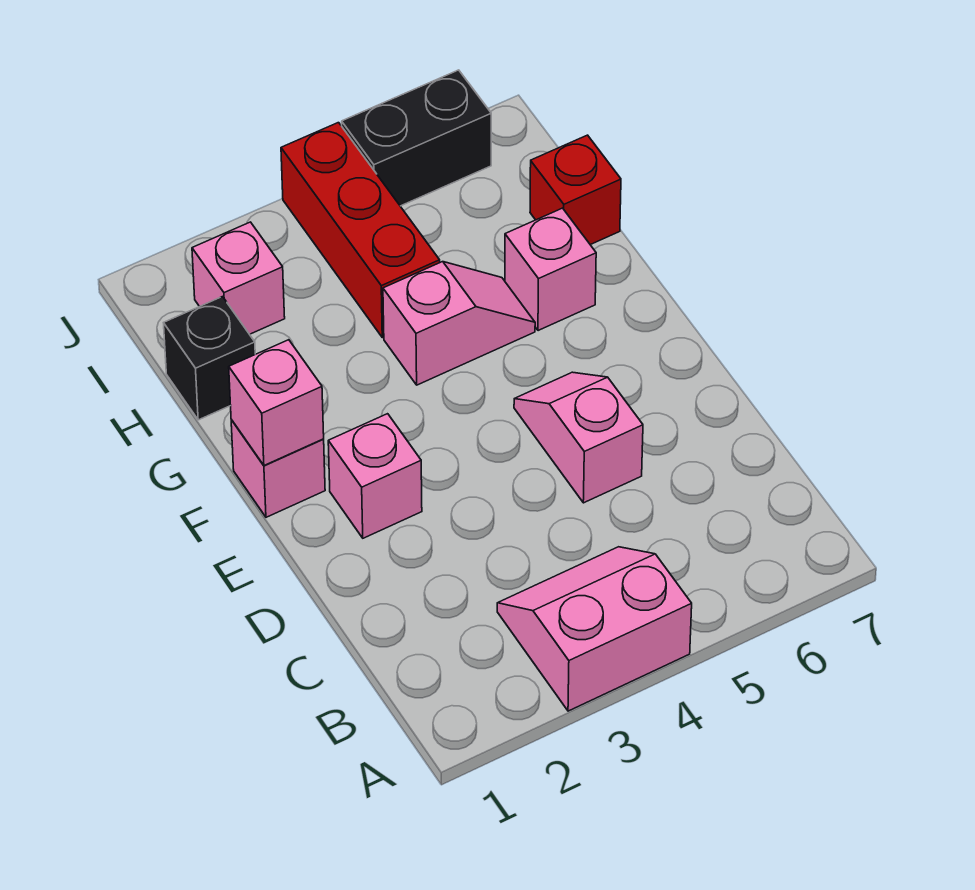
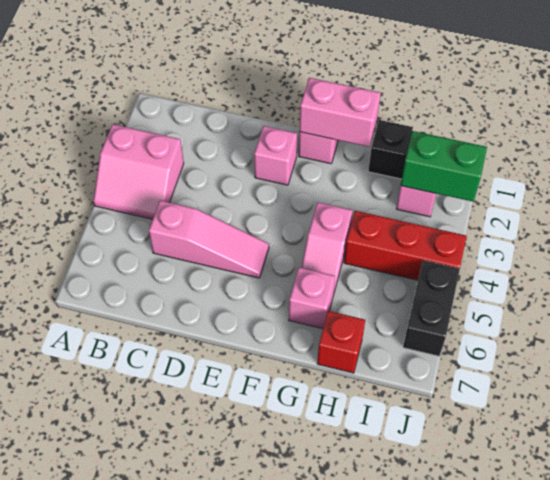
pink 2x2 slope [497,547,692,711] -> pink 2x2 slope turned to [93,124,184,219]
pink 1x2 slope [514,372,643,503] -> pink 1x3 slope [149,201,269,278]
pink 1x1 brick [229,340,324,465] -> pink 1x2 brick [299,78,381,147]
none -> green 1x2 brick [401,131,487,202]

